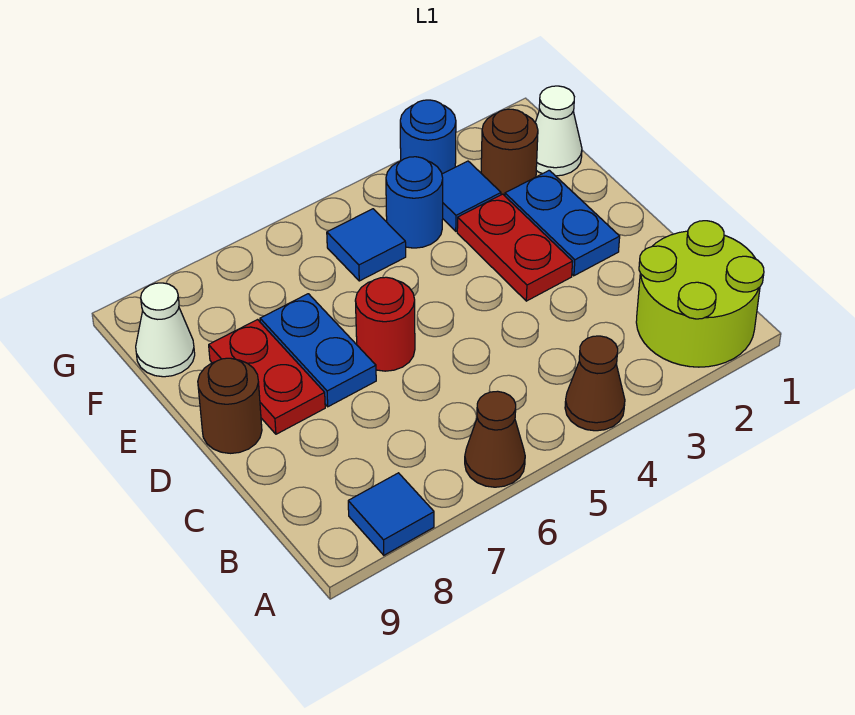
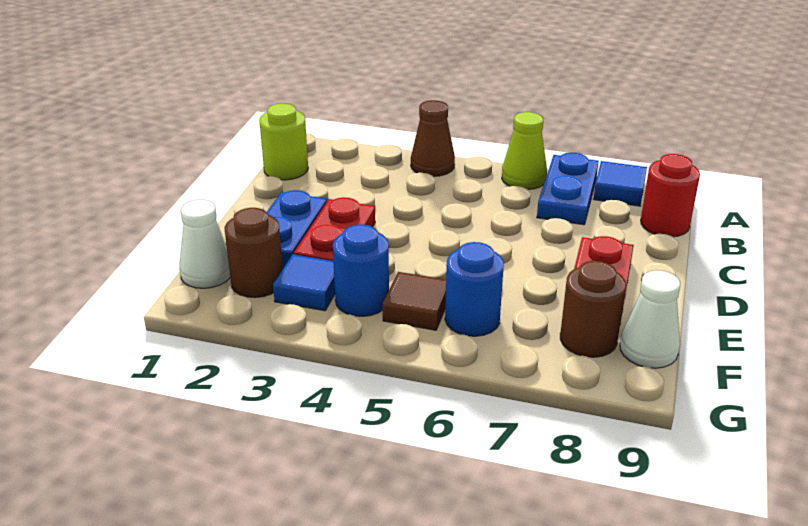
lime 2x2 round brick [636,221,764,367] -> lime 1x1 round brick [259,103,308,180]
brown 1x1 cone [465,391,525,487] -> lime 1x1 cone [502,112,547,189]
red 1x1 round brick [355,277,415,371] -> red 1x1 round brick moved to [641,154,700,237]
blue 1x2 plate [260,294,376,407] -> blue 1x2 plate moved to [537,153,599,225]
brown 1x1 round brick [198,358,262,453] -> brown 1x1 round brick moved to [560,261,626,357]
blue 1x1 tile [327,209,406,281] -> brown 1x1 tile [383,272,446,330]
blue 1x1 round brick [400,100,456,174] -> blue 1x1 round brick moved to [445,242,504,336]

